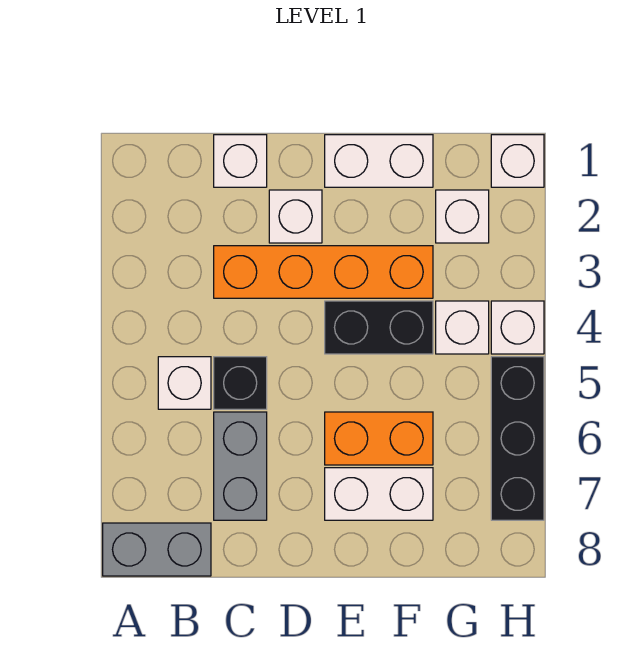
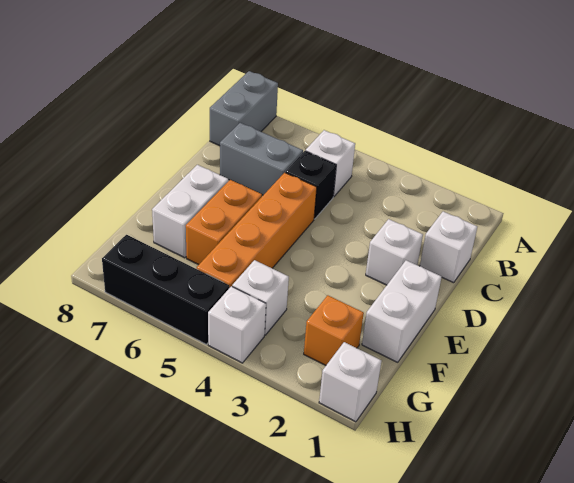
orange 1x4 brick [214,246,433,298] -> orange 1x4 brick moved to [197,173,317,288]
black 1x2 brick [325,301,433,354] -> none
white 1x1 brick [436,190,489,243] -> orange 1x1 brick [304,295,364,365]

